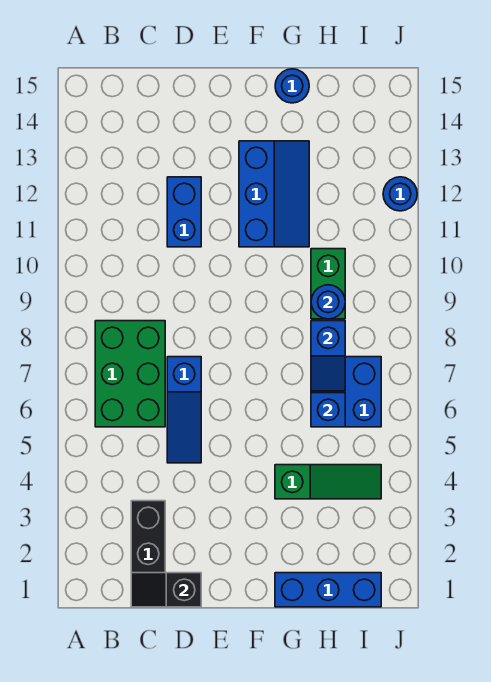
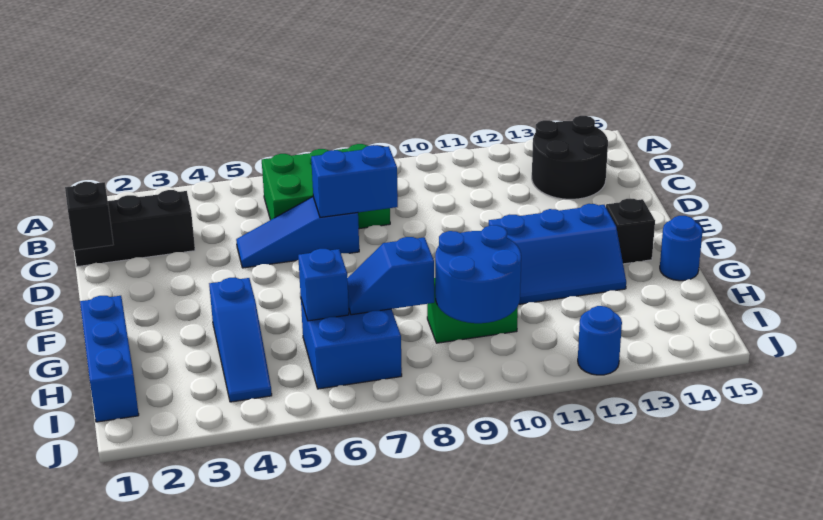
none -> black 2x2 round brick [532,116,608,199]
blue 1x2 brick [167,177,201,247] -> blue 1x2 brick moved to [311,145,398,217]
none -> black 1x1 brick [606,199,655,264]
green 1x3 slope [275,465,381,499] -> blue 1x3 slope [209,278,272,402]
blue 1x1 round brick [311,285,345,319] -> blue 2x2 round brick [435,225,521,323]

